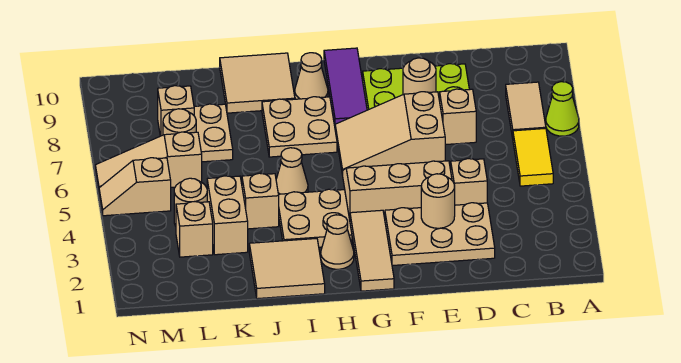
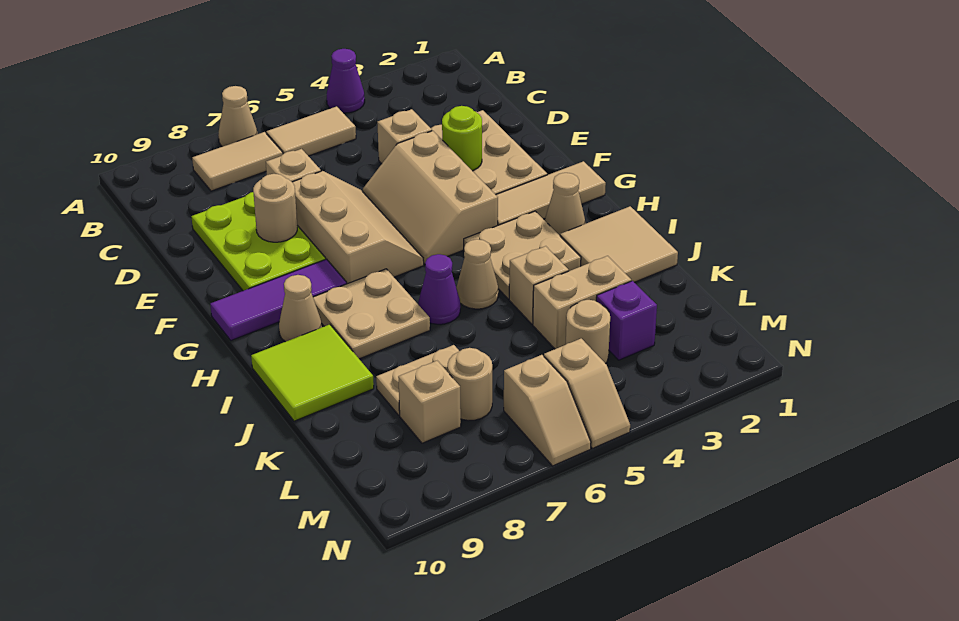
none -> purple 1x1 cone [327,49,365,113]
lime 1x1 cone [546,82,579,136] -> tan 1x1 cone [218,86,257,147]
yellow 1x2 tile [513,128,553,186] -> tan 1x2 tile [266,106,356,156]
tan 1x1 round brick [421,174,455,228] -> lime 1x1 round brick [442,106,482,171]
tan 2x3 slope [335,92,445,175] -> tan 2x3 slope turned to [293,171,424,284]
none -> purple 1x1 cone [418,254,460,324]
tan 2x2 tile [220,53,295,113] -> lime 2x2 tile [251,324,374,421]
tan 1x1 brick [176,202,213,257] -> purple 1x1 brick [596,281,657,360]
tan 1x3 slope [95,132,202,190] -> tan 1x2 slope [504,355,591,466]

